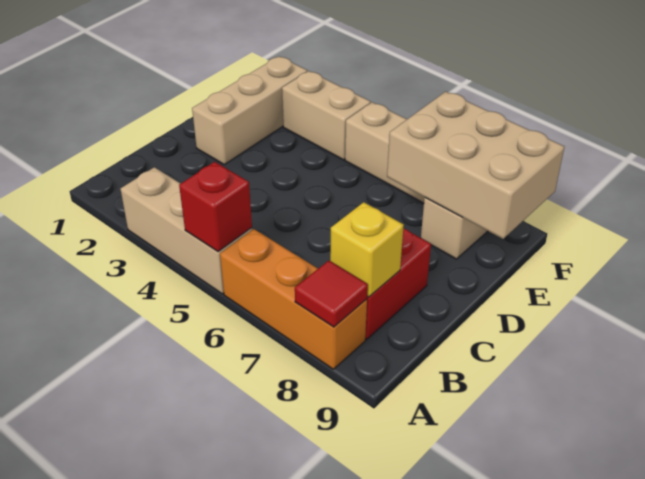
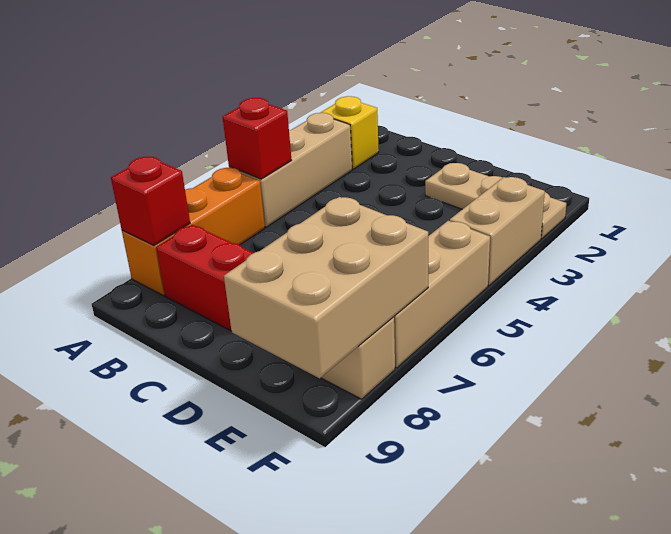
red 1x1 tile [295,260,368,327] -> red 1x1 brick [111,157,190,246]
yellow 1x1 brick [330,202,404,297] -> yellow 1x1 brick moved to [320,96,379,169]
tan 1x3 brick [192,56,307,164] -> tan 1x3 plate [425,163,566,239]

